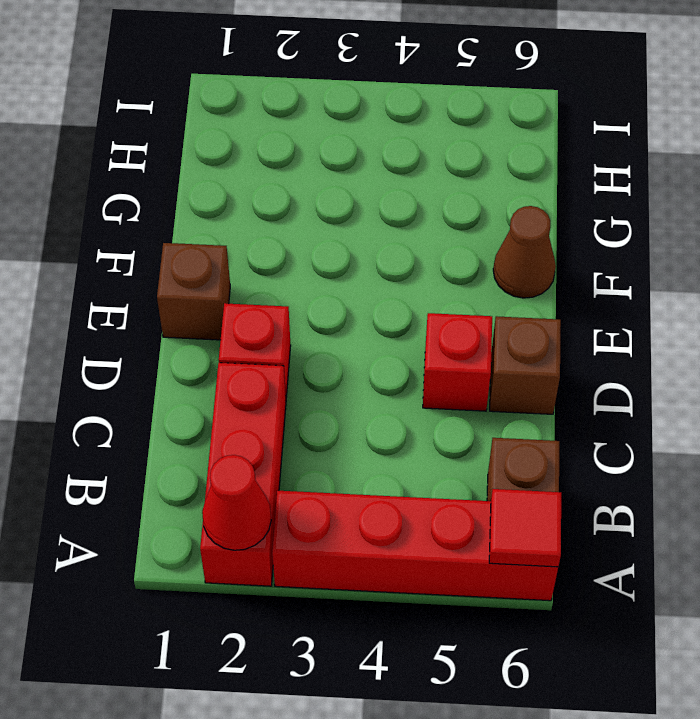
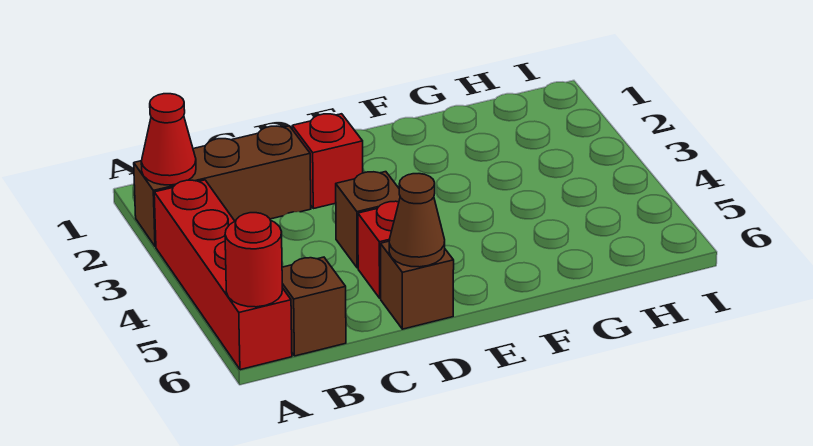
red 1x3 brick [200,363,286,586] -> brown 1x3 brick [134,126,311,247]
red 1x1 tile [489,489,561,567] -> red 1x1 round brick [225,213,282,307]
brown 1x1 brick [157,243,230,340] -> brown 1x1 brick moved to [336,172,400,268]
brown 1x1 cone [493,206,556,298] -> brown 1x1 cone moved to [389,174,445,267]

